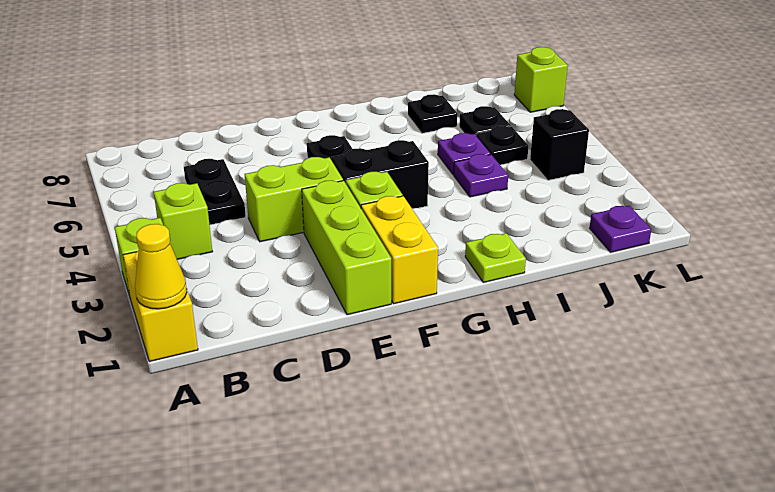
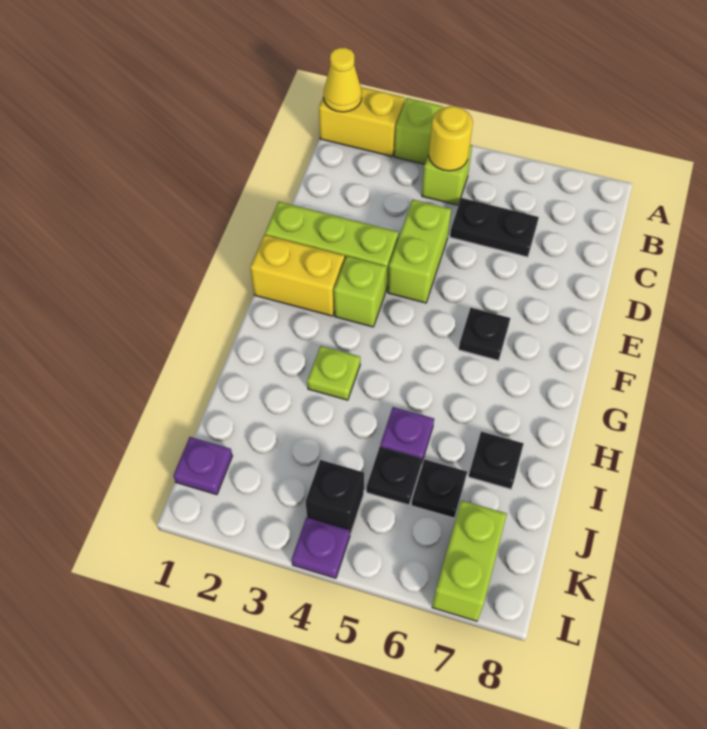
none -> yellow 1x1 round brick [429,106,473,171]
black 1x2 brick [332,140,429,208] -> none
lime 1x1 plate [465,233,526,283] -> lime 1x1 plate moved to [307,346,360,400]
purple 1x1 plate [454,154,508,197] -> purple 1x1 plate moved to [292,517,350,578]
lime 1x1 brick [514,47,568,112] -> lime 1x2 brick [432,500,507,621]

